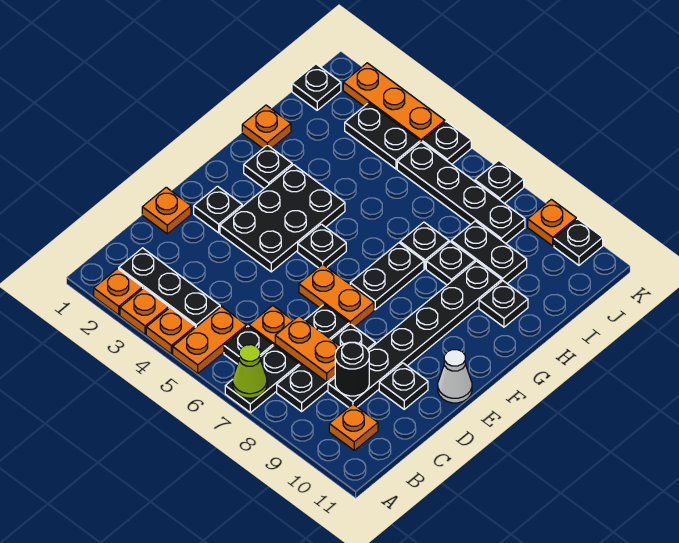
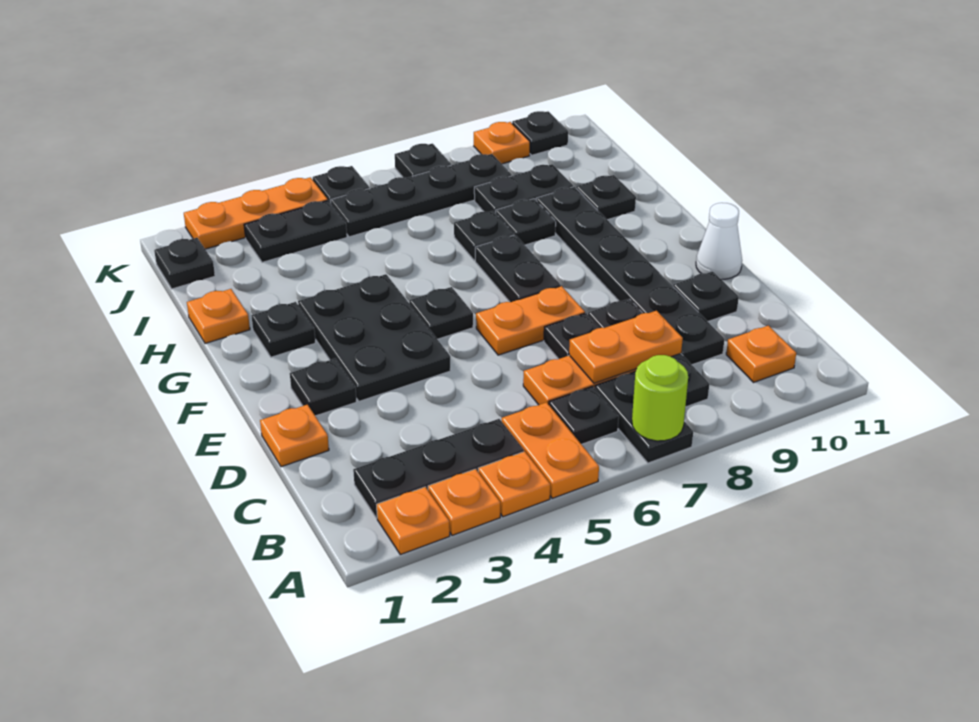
lime 1x1 cone [233,345,267,398] -> lime 1x1 round brick [632,355,688,441]
black 1x1 round brick [335,342,369,396] -> none

